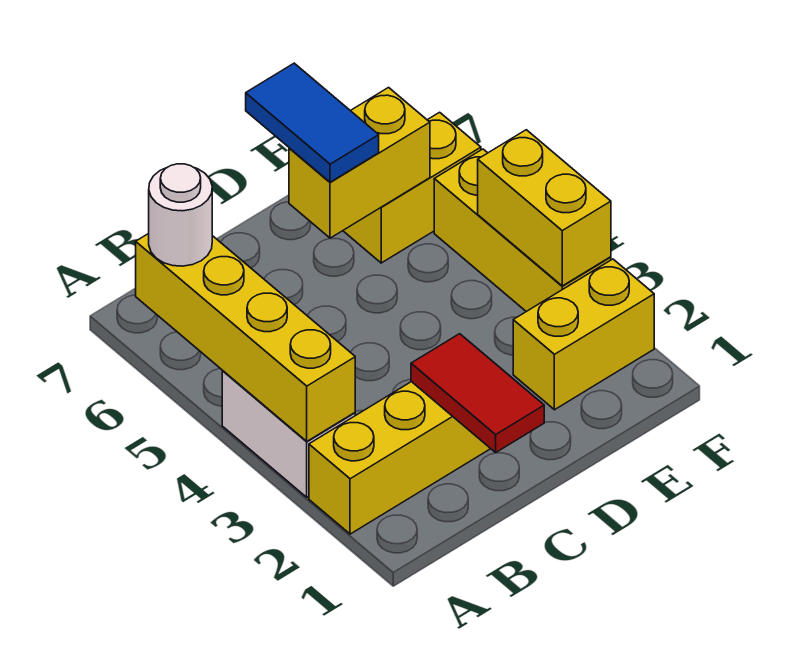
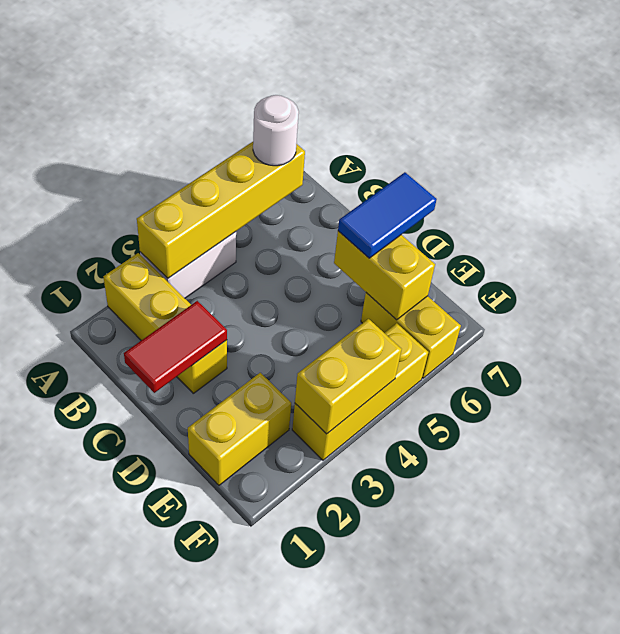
yellow 1x2 brick [513,259,654,410] -> yellow 1x2 brick turned to [188,373,291,485]

